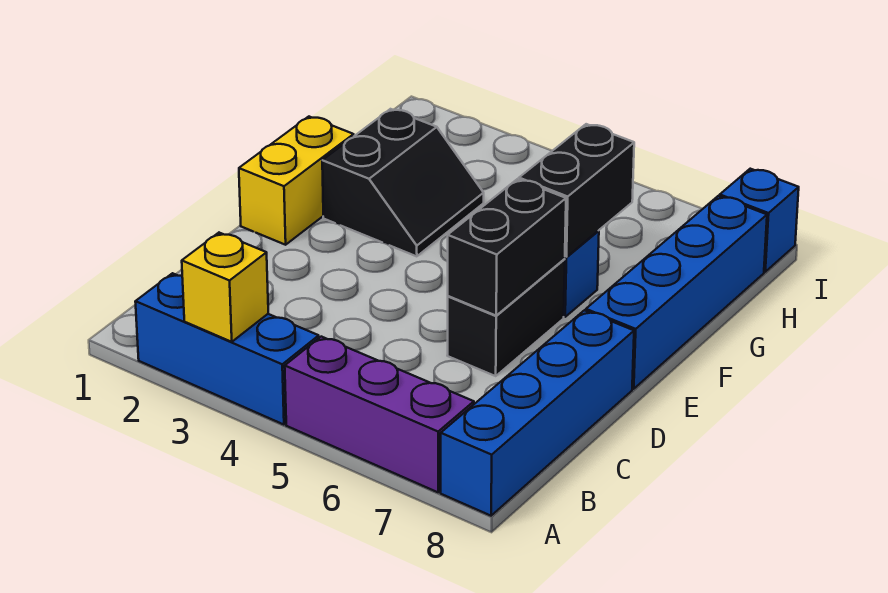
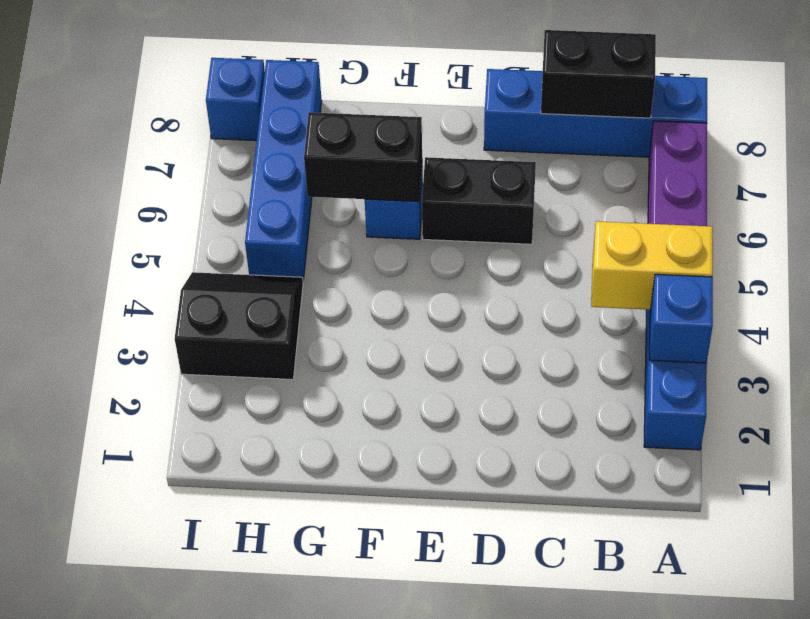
yellow 1x1 brick [182,233,268,342] -> blue 1x1 brick [649,274,713,363]
black 1x2 brick [448,179,566,316] -> black 1x2 brick moved to [541,30,656,118]
yellow 1x2 brick [239,117,354,245] -> yellow 1x2 brick moved to [591,221,713,310]
blue 1x4 brick [586,196,767,389] -> blue 1x4 brick turned to [245,60,322,280]
black 2x2 slope [322,109,484,256] -> black 2x2 slope moved to [175,272,303,379]

